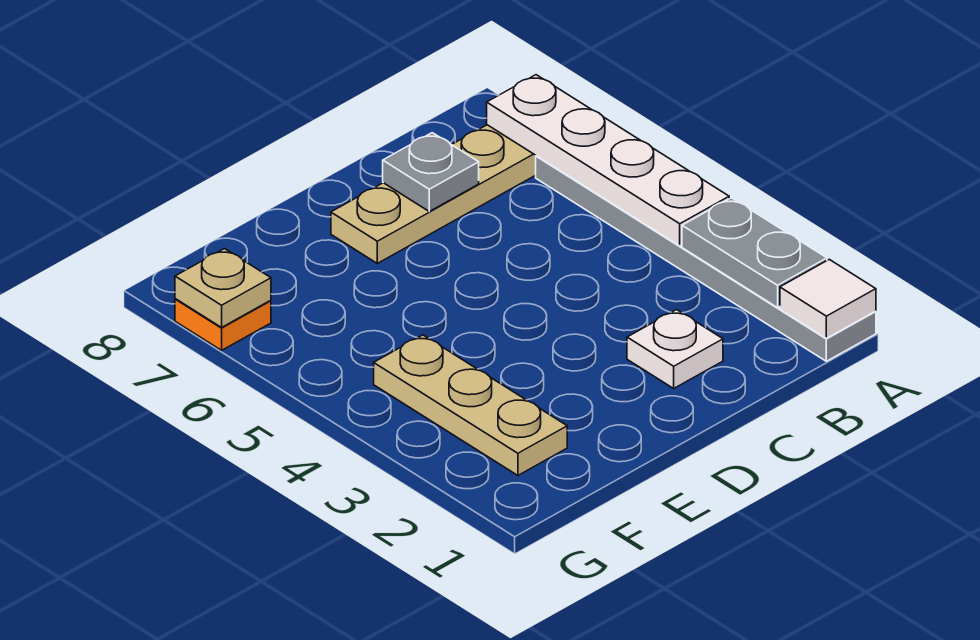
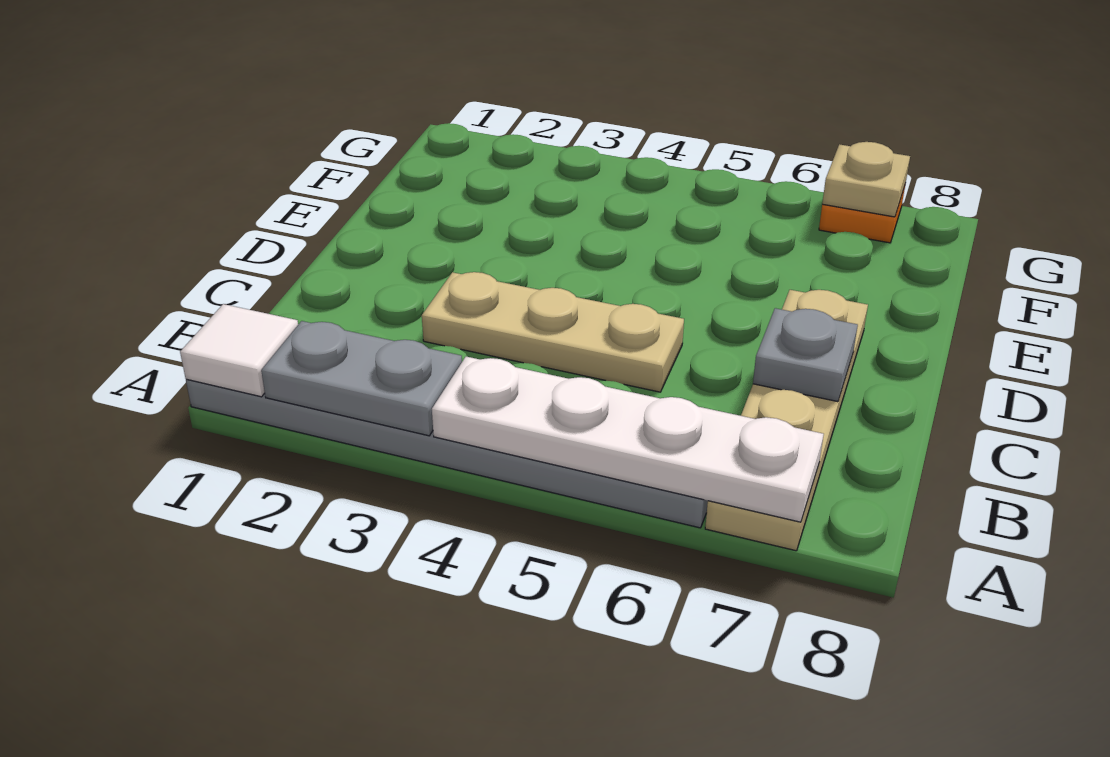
white 1x1 plate [627,310,723,388] -> none
tan 1x3 plate [374,335,567,475] -> tan 1x3 plate moved to [422,272,684,392]

